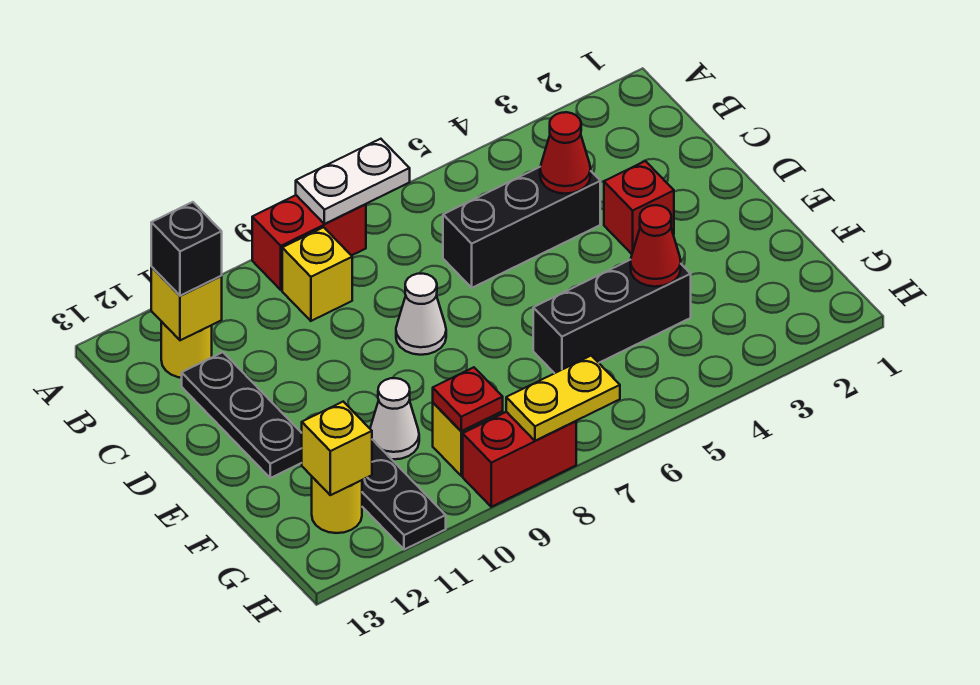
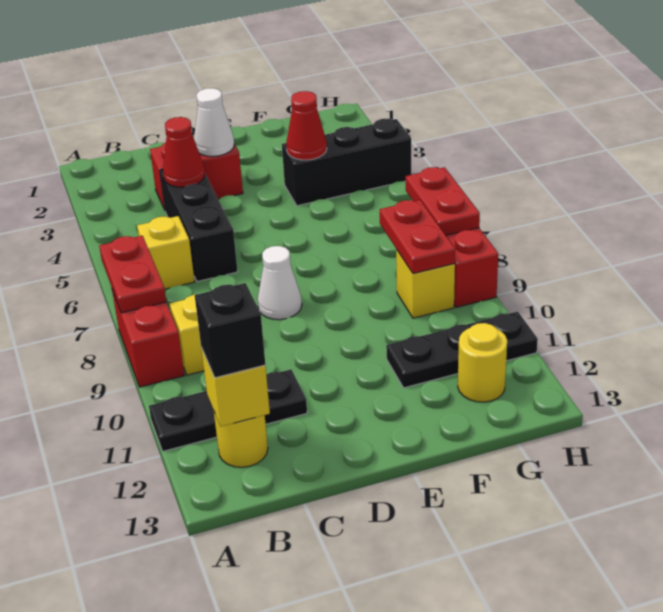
white 1x2 plate [296,139,410,224] -> red 1x2 plate [99,236,166,313]
black 1x3 plate [182,352,302,478] -> black 1x3 plate moved to [149,370,307,451]
red 1x1 brick [604,161,674,254] -> red 1x2 brick [150,143,243,210]
black 1x3 brick [533,260,691,373] -> black 1x3 brick turned to [282,119,411,206]
white 1x1 cone [370,378,419,459] -> white 1x1 cone moved to [194,88,234,156]
red 1x1 plate [433,367,503,431] -> red 1x2 plate [380,200,455,274]
yellow 1x1 brick [302,402,372,495] -> yellow 1x1 brick moved to [137,216,195,289]
yellow 1x2 plate [506,356,620,441] -> red 1x2 plate [406,167,480,235]

